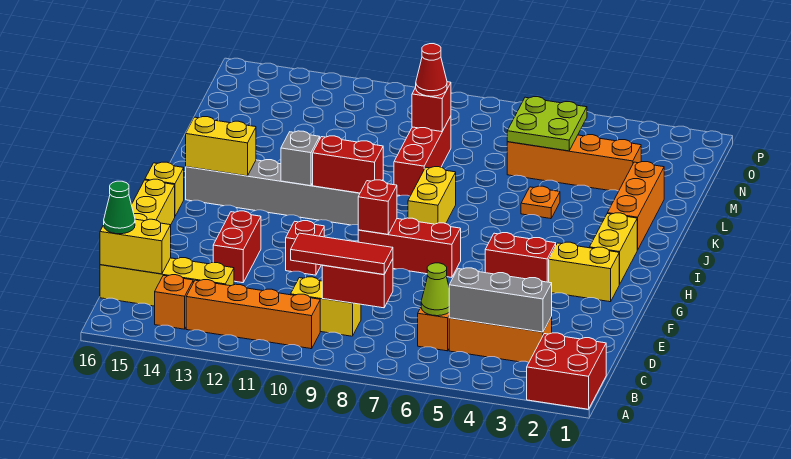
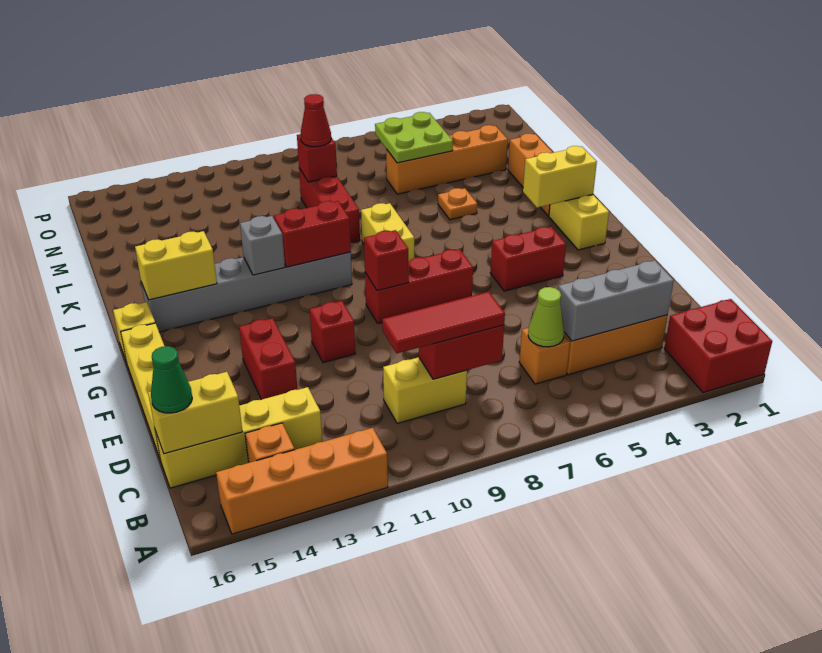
orange 1x4 brick [186,280,320,349] -> orange 1x4 brick moved to [216,428,388,534]
yellow 1x2 brick [549,242,619,302] -> yellow 1x2 brick moved to [523,146,597,208]

